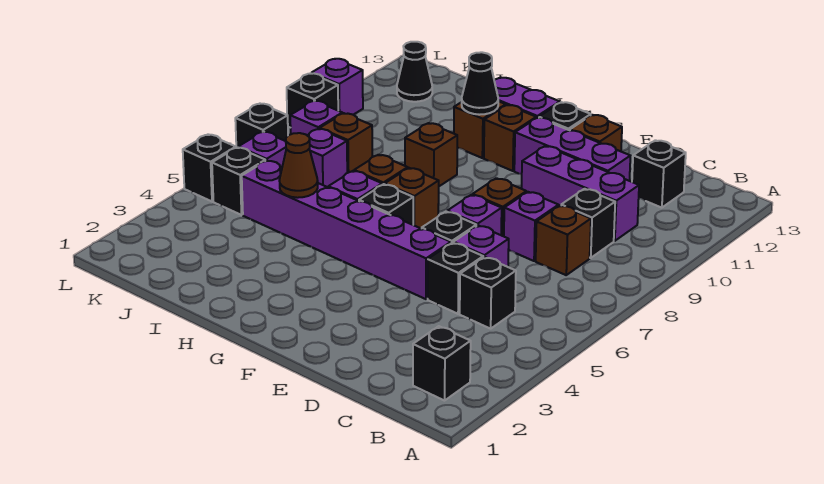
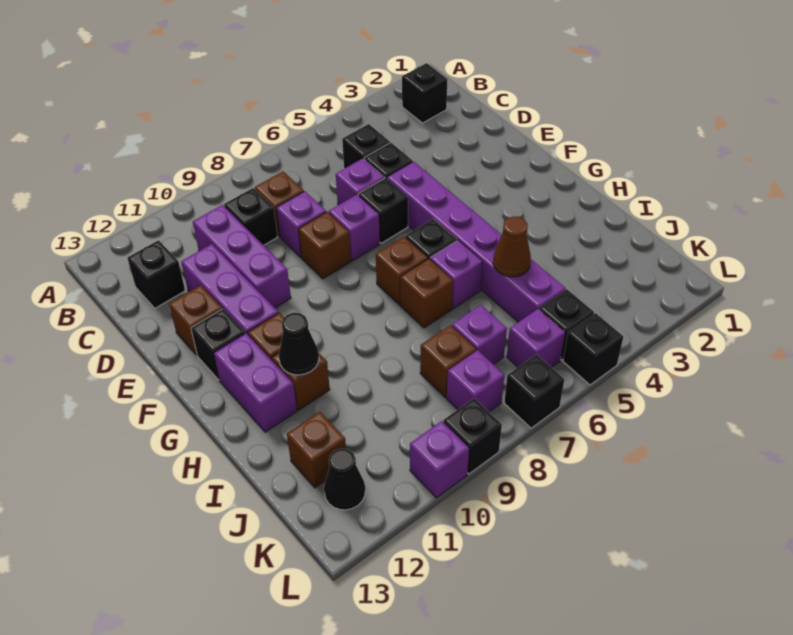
brown 1x1 brick [405,123,457,186] -> brown 1x1 brick moved to [287,412,346,488]

